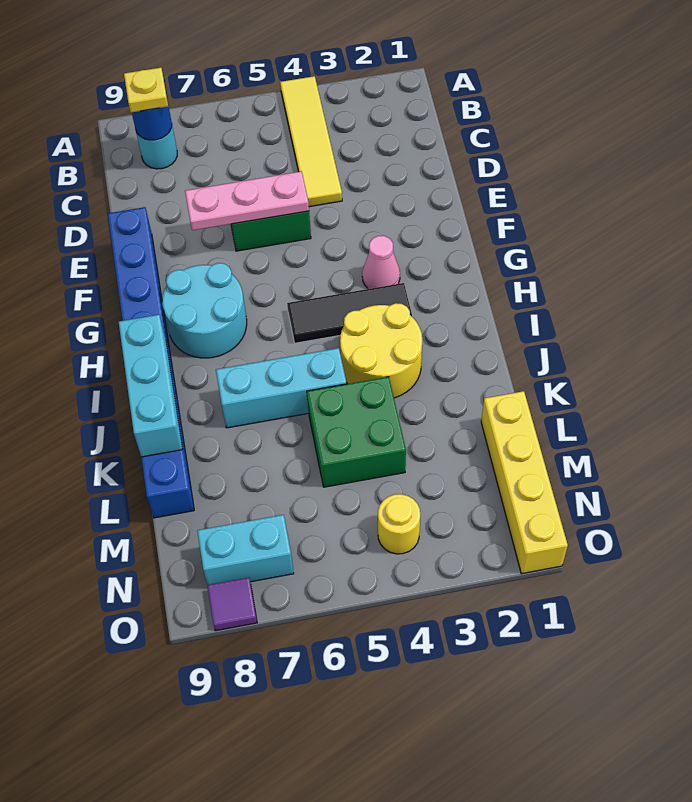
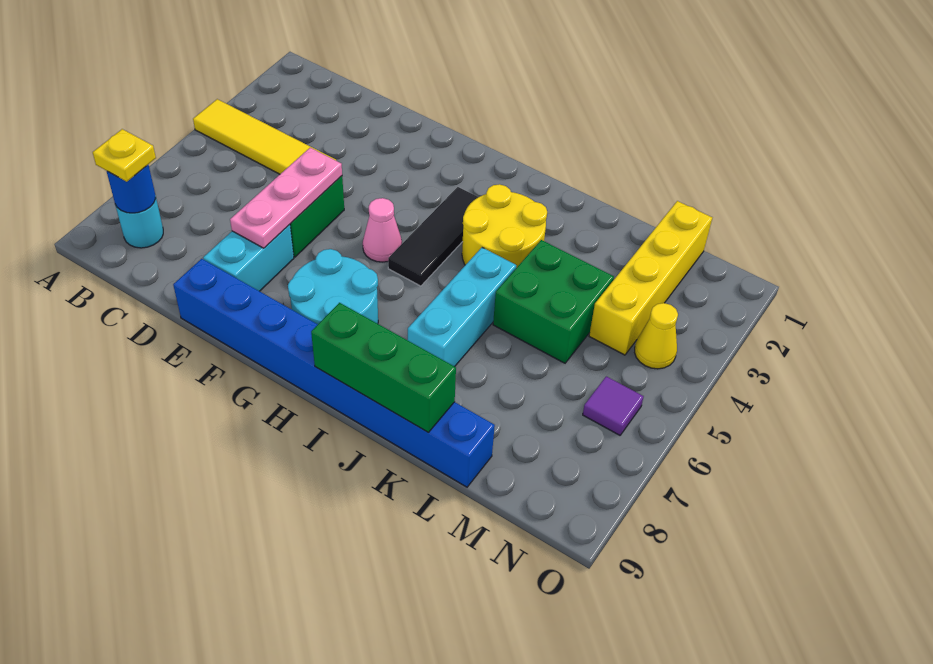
pink 1x1 cone [362,236,400,289] -> pink 1x1 cone moved to [363,198,402,262]
cyan 1x3 brick [119,315,183,457] -> green 1x3 brick [311,303,456,432]
yellow 1x4 brick [481,391,568,574] -> yellow 1x4 brick turned to [589,201,712,355]
yellow 1x1 round brick [378,494,420,554] -> yellow 1x1 cone [635,303,678,369]
cyan 1x2 brick [197,515,294,585] -> cyan 1x2 brick moved to [203,224,294,291]
purple 1x1 tile [207,577,257,631] -> purple 1x1 tile moved to [583,376,644,435]

